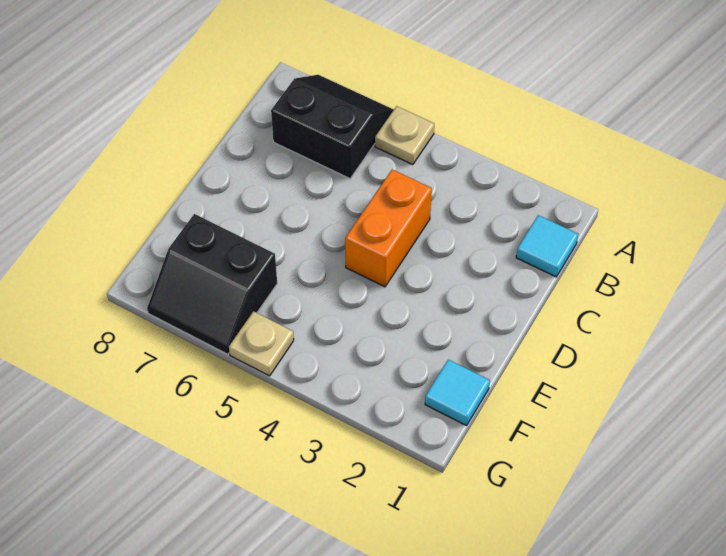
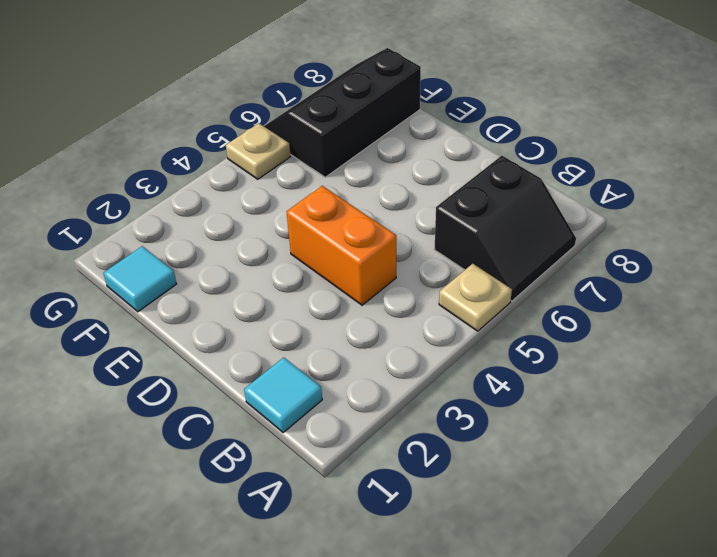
black 2x2 slope [147,214,277,354] -> black 2x3 slope [264,48,421,177]

